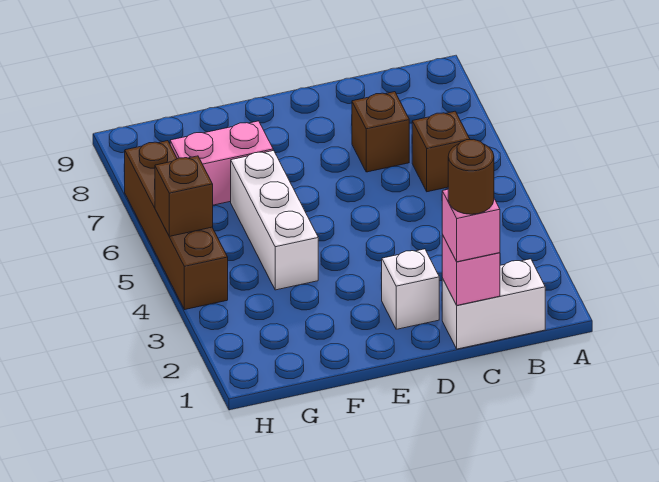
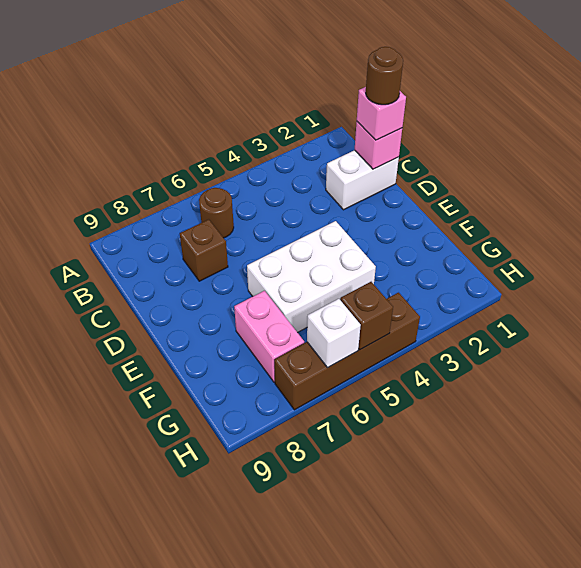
white 1x2 brick [442,259,545,349] -> white 1x2 brick turned to [326,150,399,210]
brown 1x1 brick [412,111,470,192] -> brown 1x1 round brick [199,188,234,238]
white 1x1 brick [381,249,439,329] -> white 1x1 brick moved to [307,299,361,367]
white 1x3 brick [231,150,318,290] -> white 2x3 brick [247,221,376,333]

